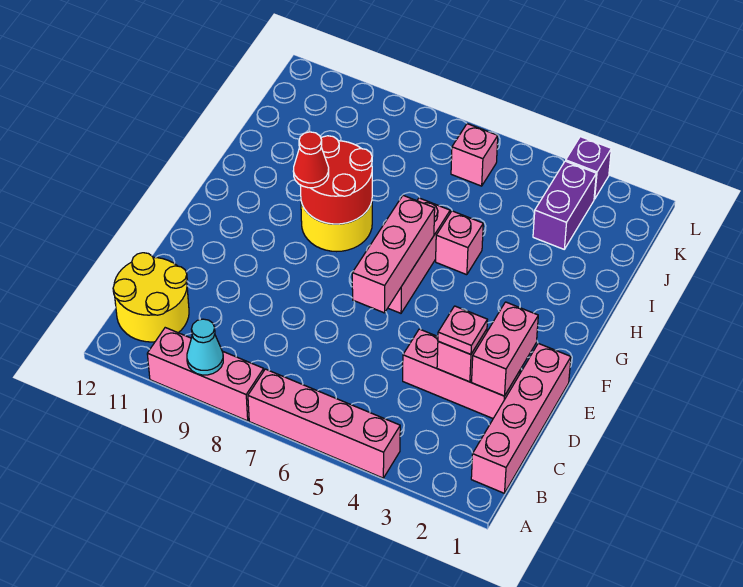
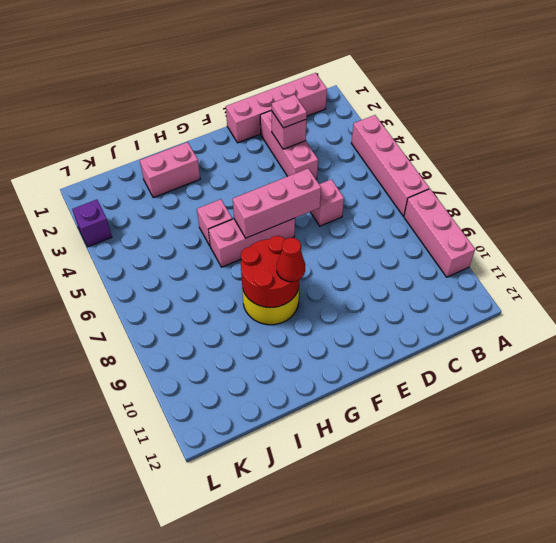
cyan 1x1 cone [187,319,223,375] -> none
yellow 2x2 round brick [113,253,189,342] -> none
pink 1x2 brick [472,302,538,396] -> pink 1x2 brick moved to [140,142,200,198]
purple 1x2 brick [533,161,596,249] -> none
pink 1x1 brick [451,124,498,186] -> pink 1x1 brick moved to [311,179,344,226]

